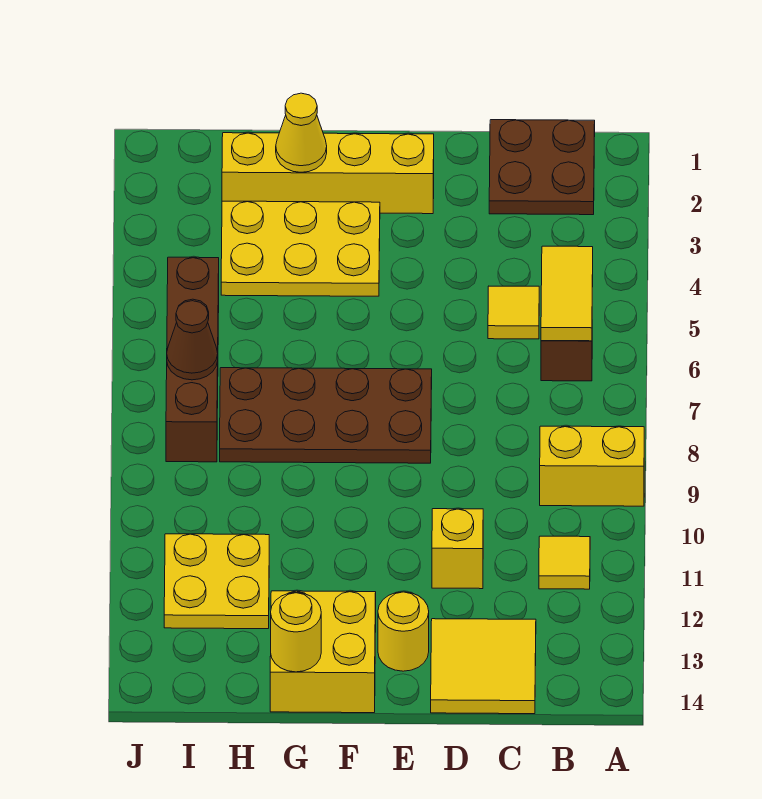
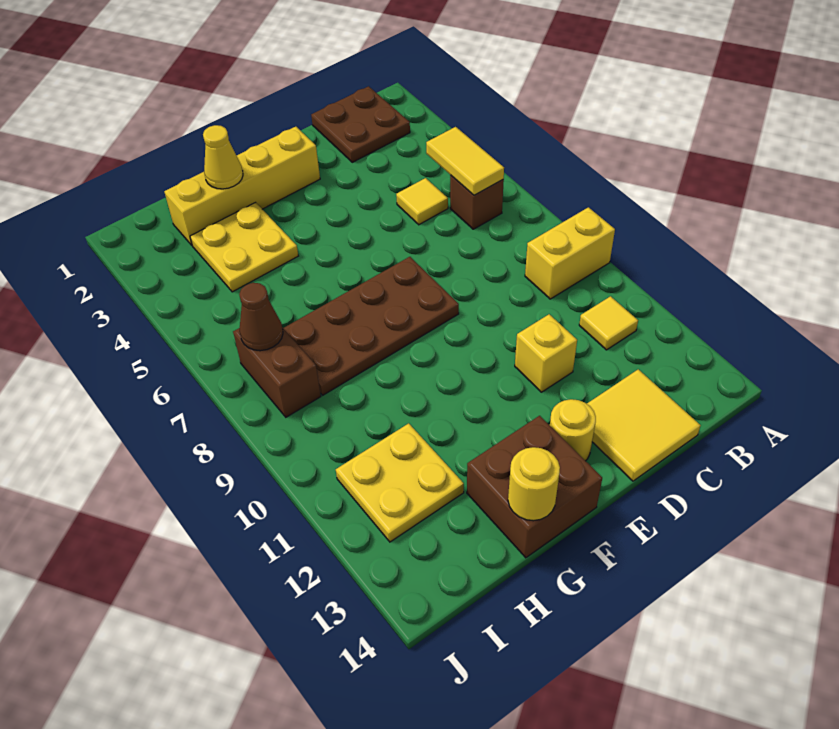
yellow 2x3 plate [221,201,380,296] -> yellow 2x2 plate [190,203,298,292]
yellow 2x2 brick [270,591,376,713] -> brown 2x2 brick [467,416,602,558]
brown 1x4 brick [166,257,219,462] -> brown 1x2 brick [233,327,321,417]

